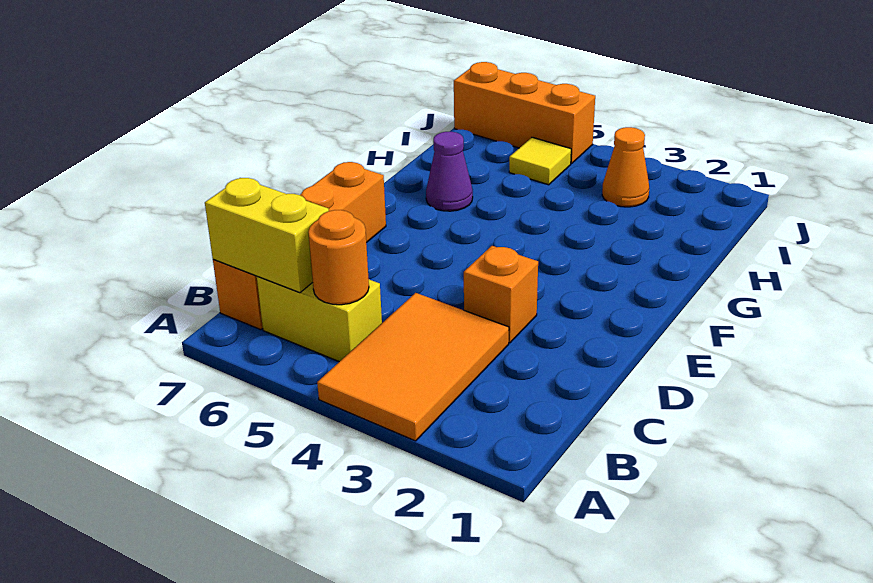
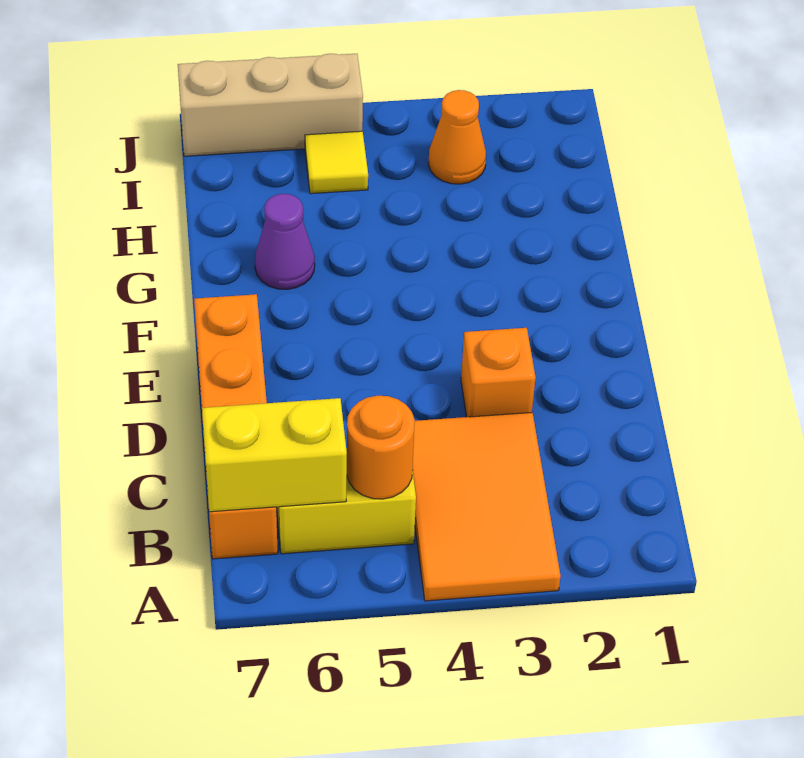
orange 1x3 brick [454,62,595,164] -> tan 1x3 brick [178,54,363,156]

